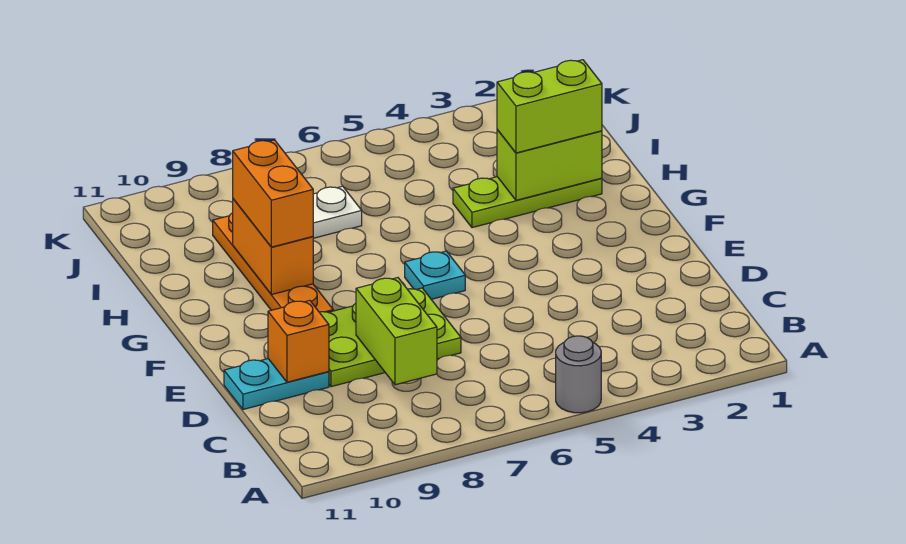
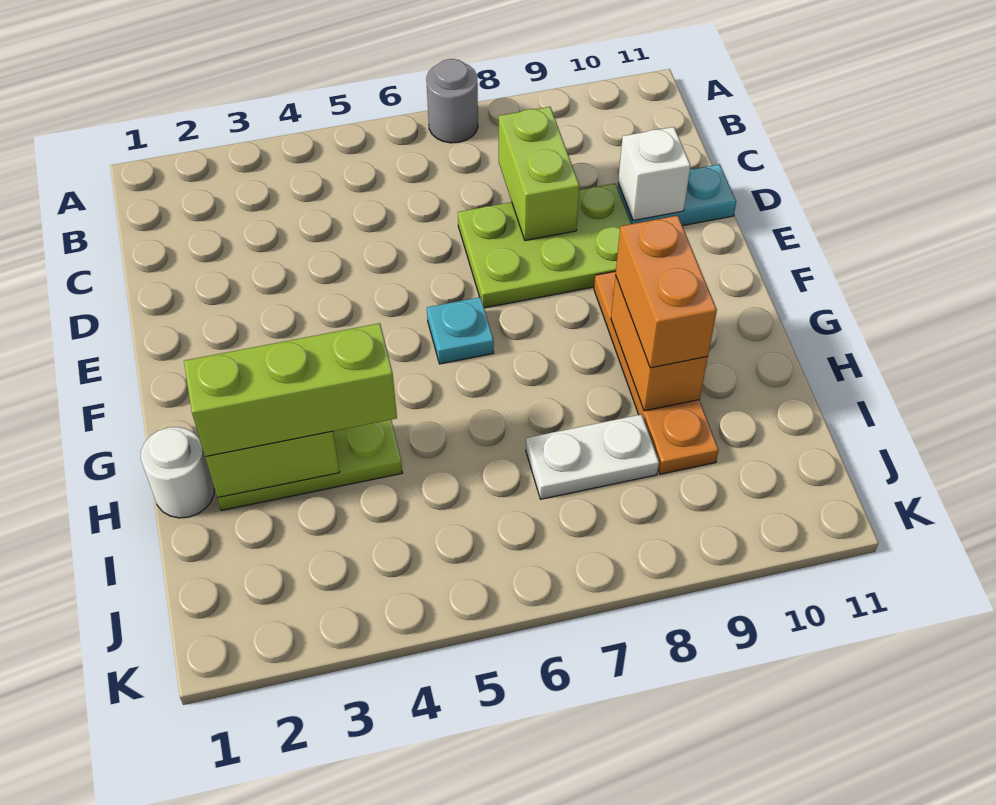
grey 1x1 round brick [556,336,601,413] -> grey 1x1 round brick moved to [426,59,478,143]
orange 1x1 brick [268,300,329,382] -> white 1x1 brick [618,127,691,220]
none -> white 1x1 round brick [141,427,214,518]
lime 1x2 brick [497,60,602,153] -> lime 1x3 brick [184,323,397,457]

